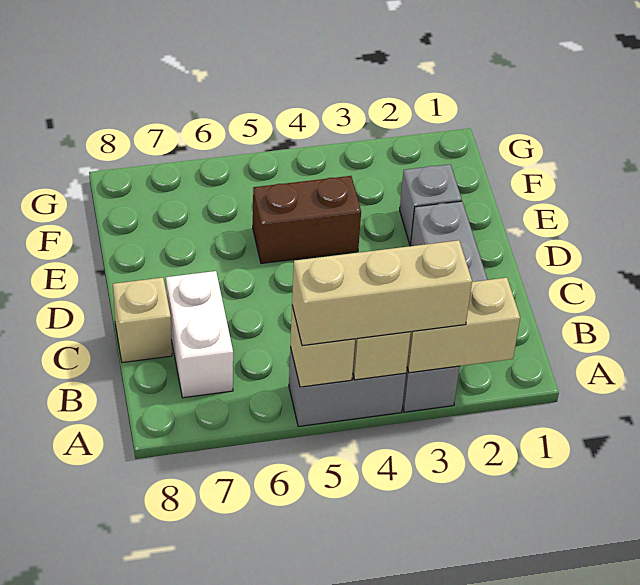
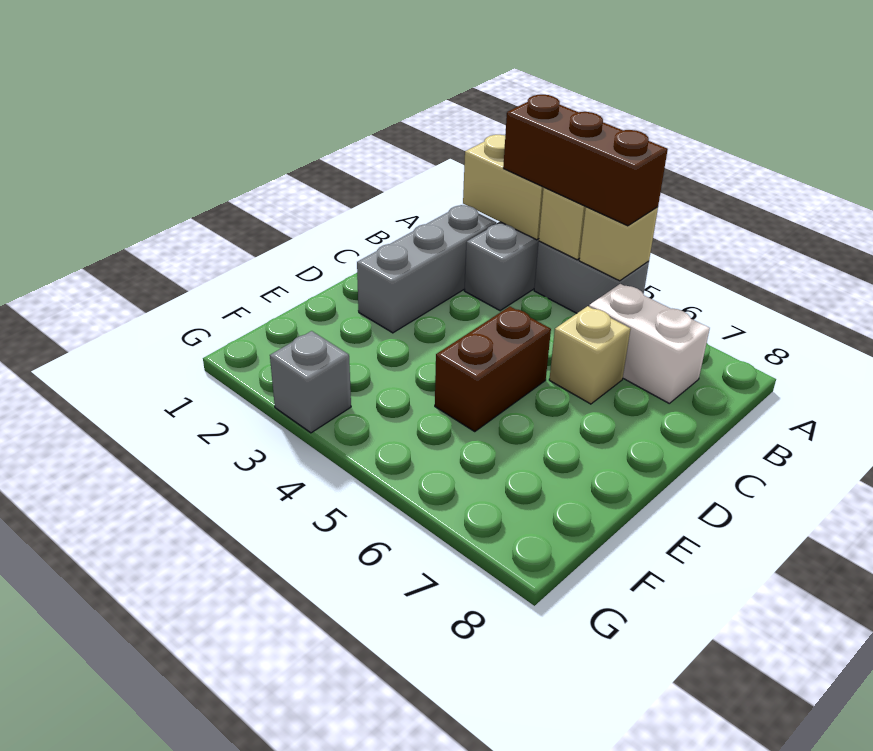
tan 1x3 brick [292,240,472,346] -> brown 1x3 brick [503,95,668,226]
white 1x2 brick [166,271,233,398] -> white 1x2 brick turned to [589,284,710,403]
tan 1x1 brick [113,278,172,363] -> tan 1x1 brick moved to [549,306,630,404]
grey 1x1 brick [400,164,462,245] -> grey 1x1 brick moved to [270,331,351,433]
brown 1x2 brick [253,176,361,264] -> brown 1x2 brick turned to [435,307,551,431]

